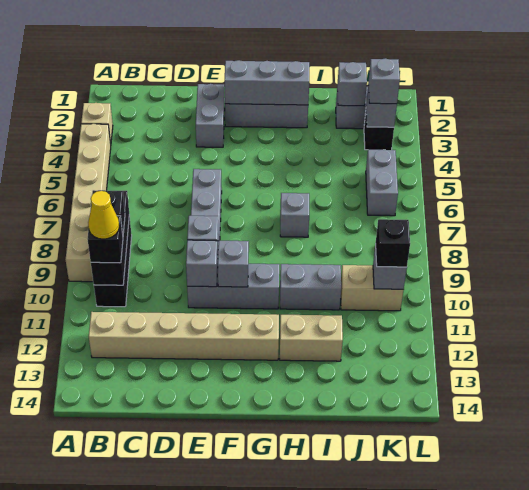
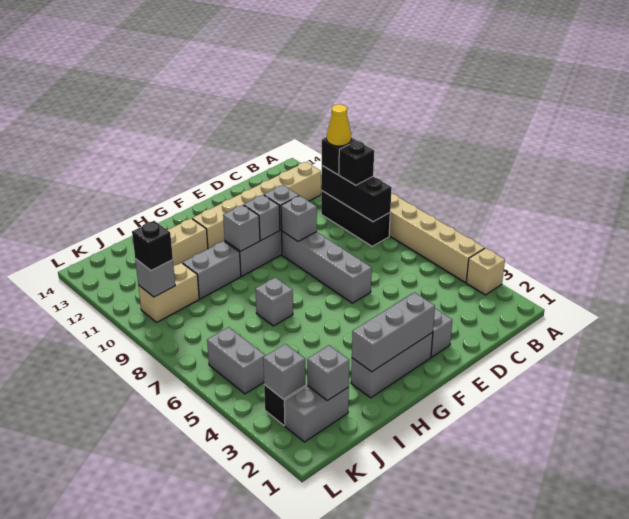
grey 1x1 brick [368,58,400,104] -> grey 1x1 brick moved to [223,205,260,251]

